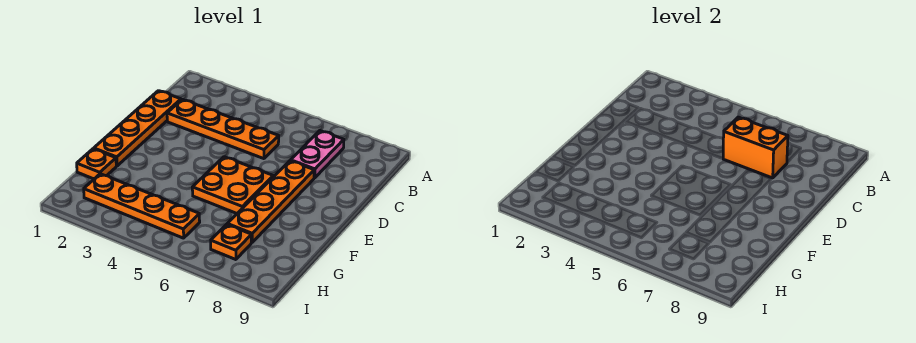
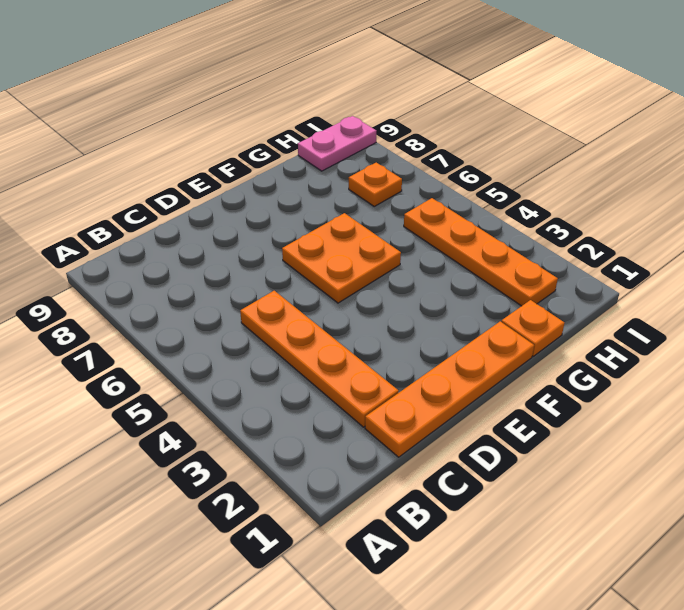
pink 1x2 plate [290,131,344,178] -> pink 1x2 plate moved to [298,116,376,171]
orange 1x2 brick [723,117,788,178] -> none
orange 1x4 plate [227,161,314,242] -> none

